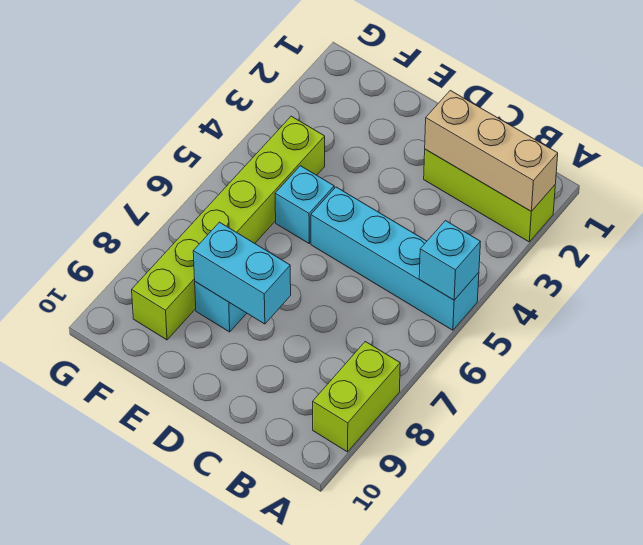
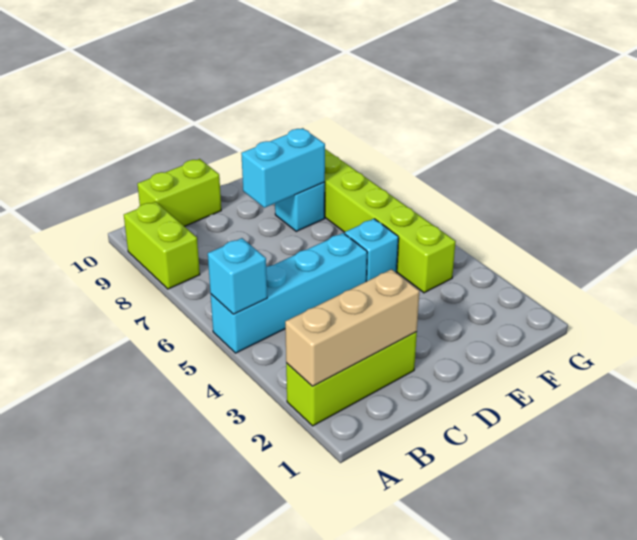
none -> lime 1x2 brick [137,159,221,226]

